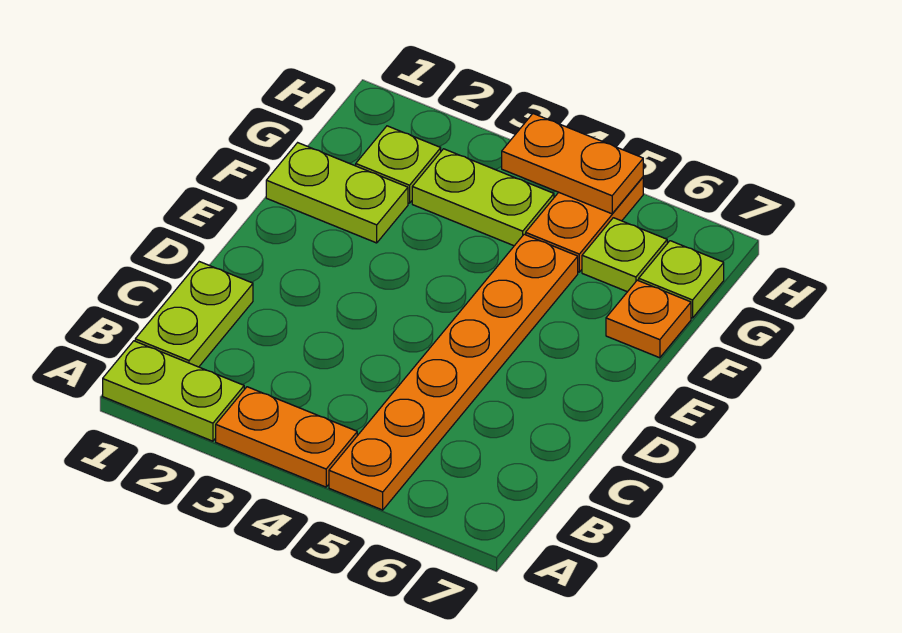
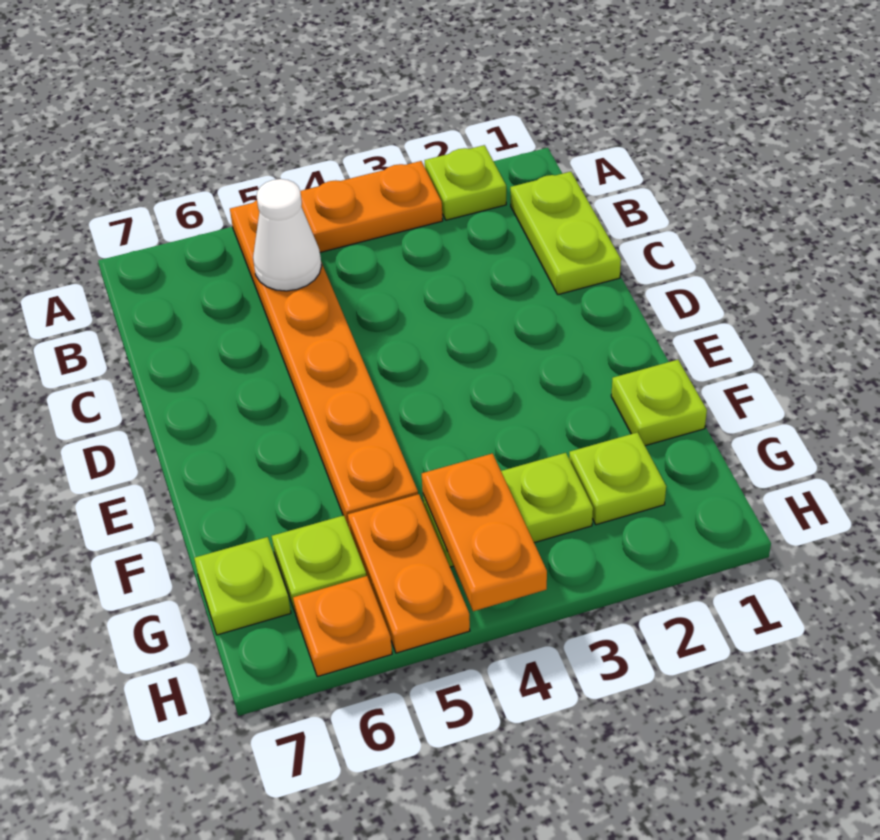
lime 1x2 plate [103,341,244,441] -> lime 1x1 plate [425,145,506,220]
none -> white 1x1 cone [253,179,321,291]
lime 1x2 plate [266,143,408,243] -> lime 1x1 plate [611,360,707,446]
orange 1x1 plate [606,280,691,358] -> orange 1x1 plate moved to [293,576,392,677]
orange 1x2 plate [502,114,643,214] -> orange 1x2 plate turned to [422,454,547,611]

